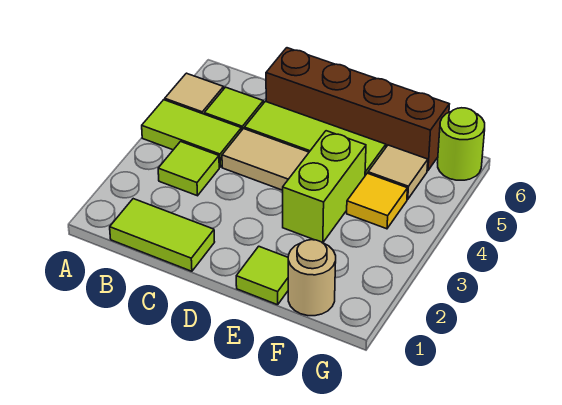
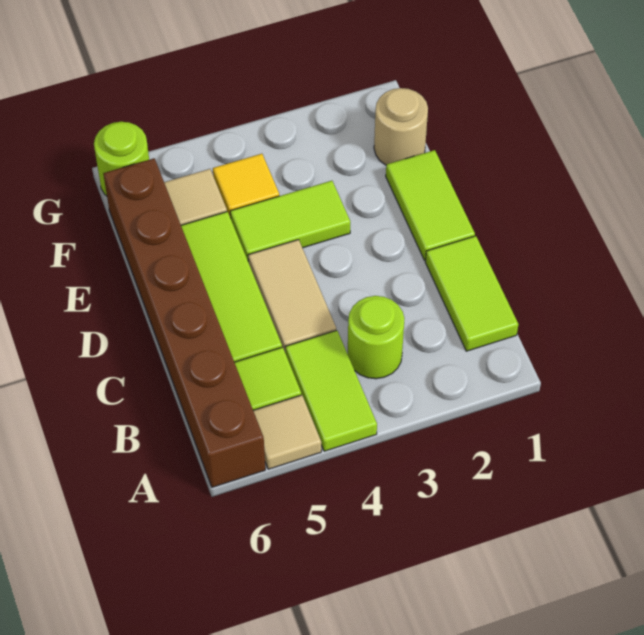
lime 1x1 tile [158,142,219,196] -> lime 1x1 round brick [348,296,404,379]
brown 1x4 brick [266,48,449,171] -> brown 1x6 brick [103,158,265,487]
lime 1x1 tile [236,246,288,305] -> lime 1x2 tile [386,150,475,260]
lime 1x2 brick [283,131,366,243] -> lime 1x2 tile [230,181,350,262]

